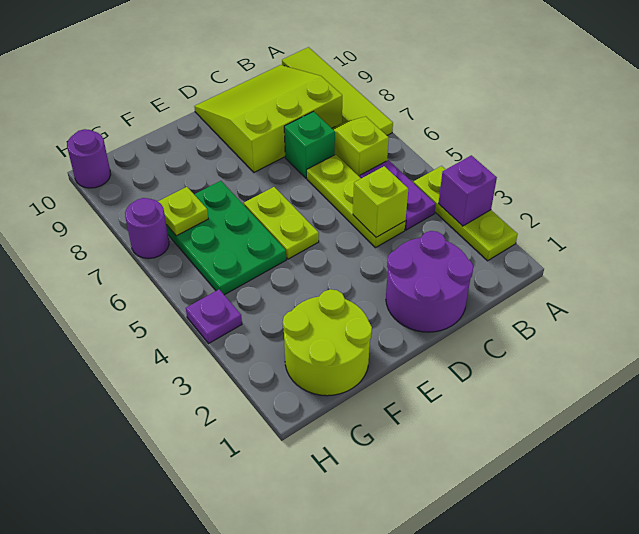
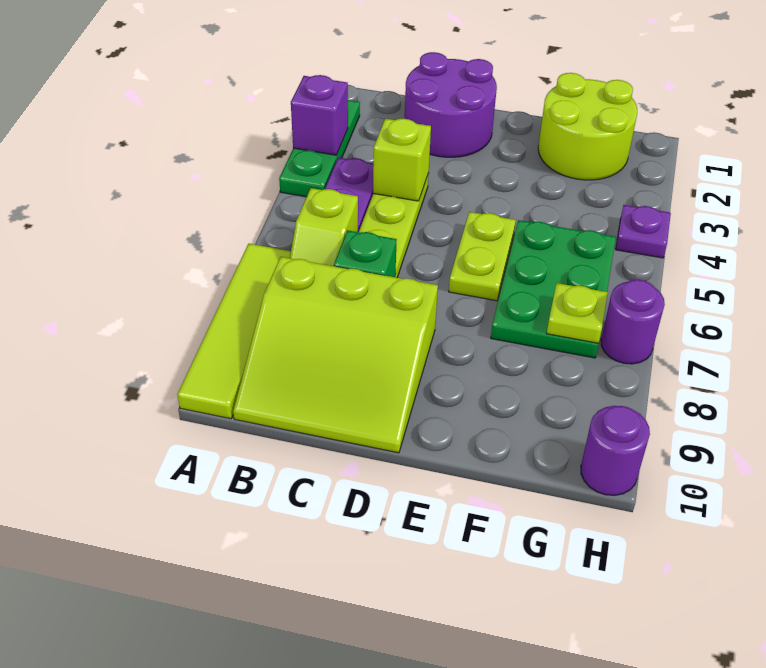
lime 1x3 plate [414,166,518,261] -> green 1x3 plate [279,100,360,197]

